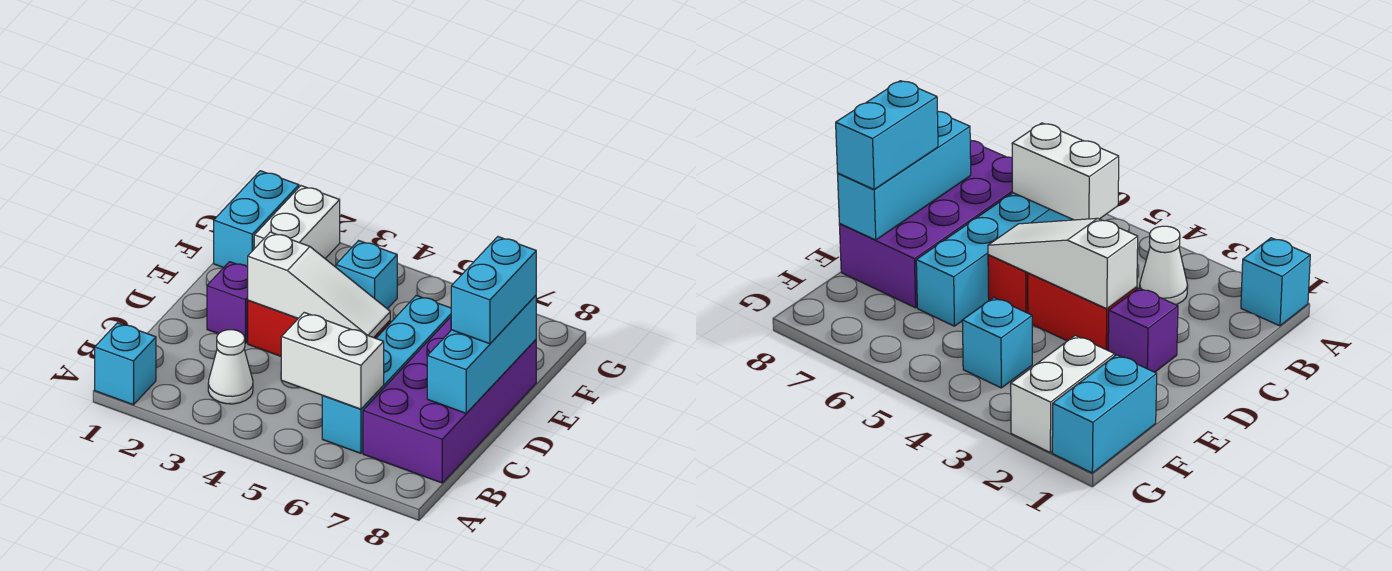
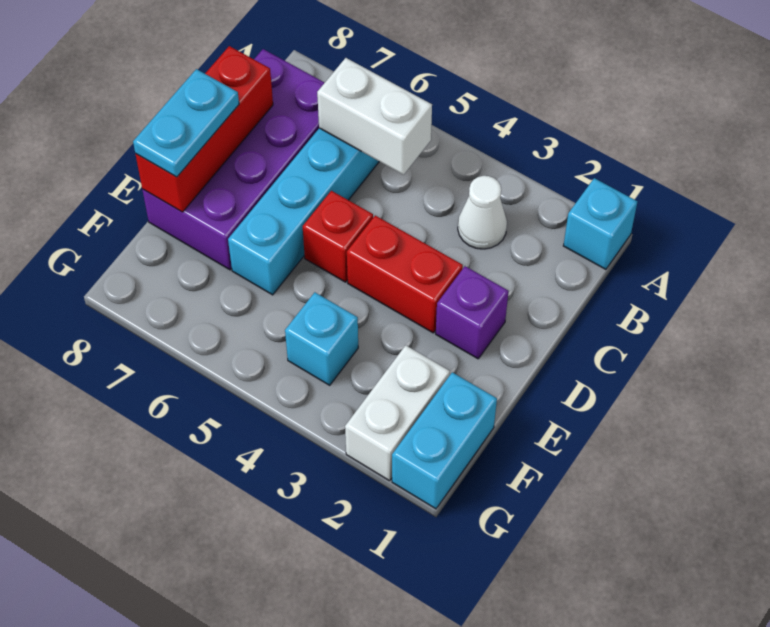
cyan 1x3 brick [427,295,536,413] -> red 1x3 brick [136,46,273,212]
white 1x3 slope [248,232,390,338] -> none
cyan 1x2 brick [451,237,536,344] -> cyan 1x2 plate [133,69,239,177]

